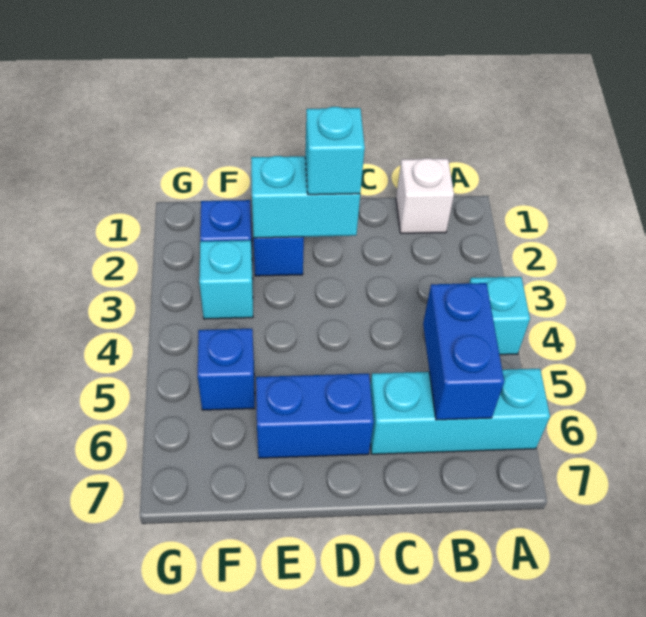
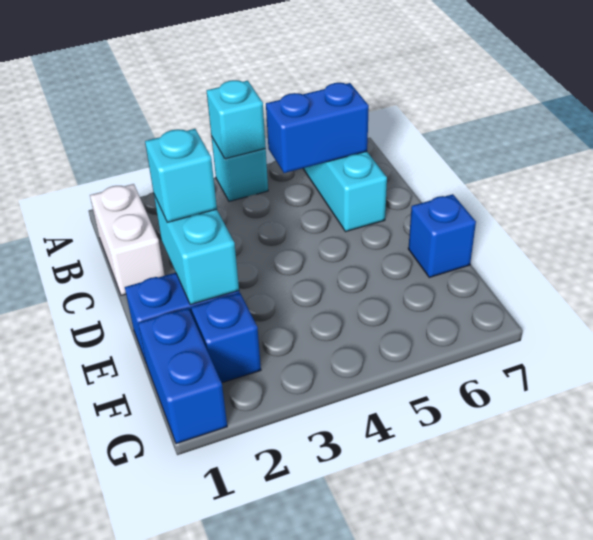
white 1x1 brick [396,158,454,233] -> white 1x2 brick [90,184,165,295]
blue 1x2 brick [256,374,374,458] -> blue 1x2 brick moved to [138,308,227,444]
cyan 1x1 brick [199,240,253,319] -> cyan 1x1 brick moved to [207,80,266,159]
blue 1x1 brick [198,329,255,410] -> blue 1x1 brick moved to [408,194,476,277]

